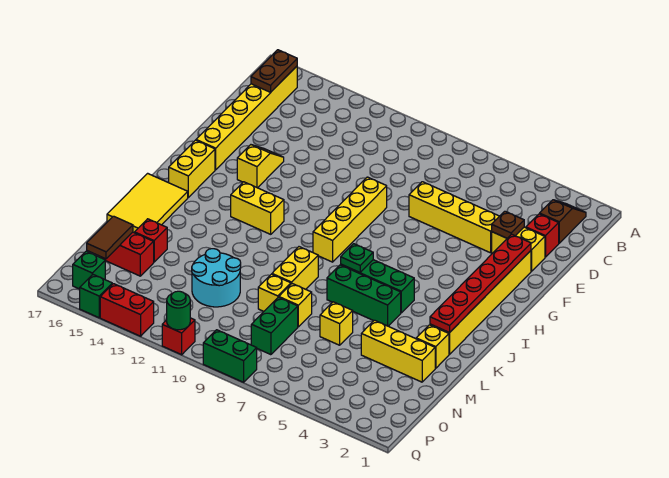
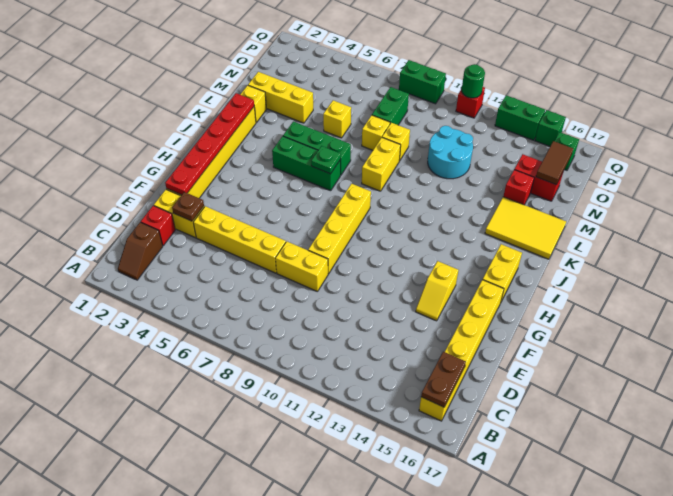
yellow 1x2 brick [231,182,284,234] -> yellow 1x2 brick moved to [276,242,328,292]
yellow 2x3 tile [107,173,188,233] -> yellow 2x3 tile turned to [485,197,566,259]
red 1x2 brick [100,284,154,336] -> green 1x2 brick [495,95,545,140]

